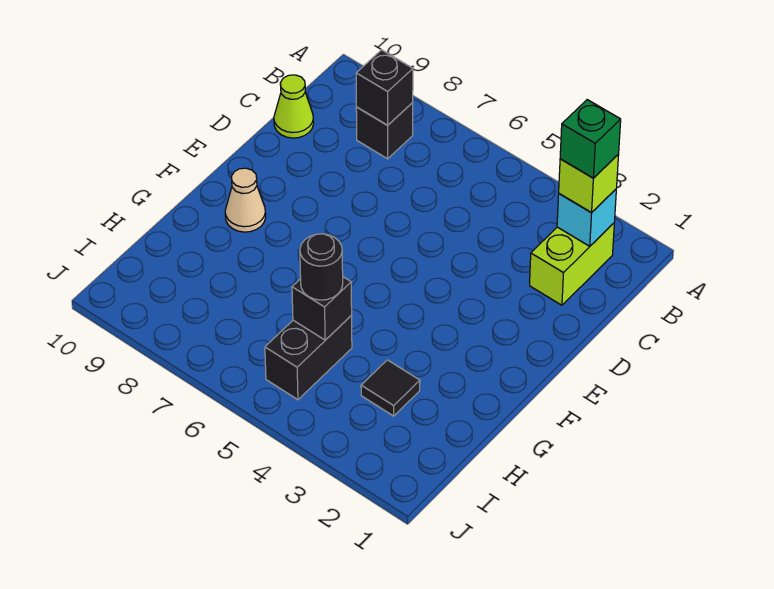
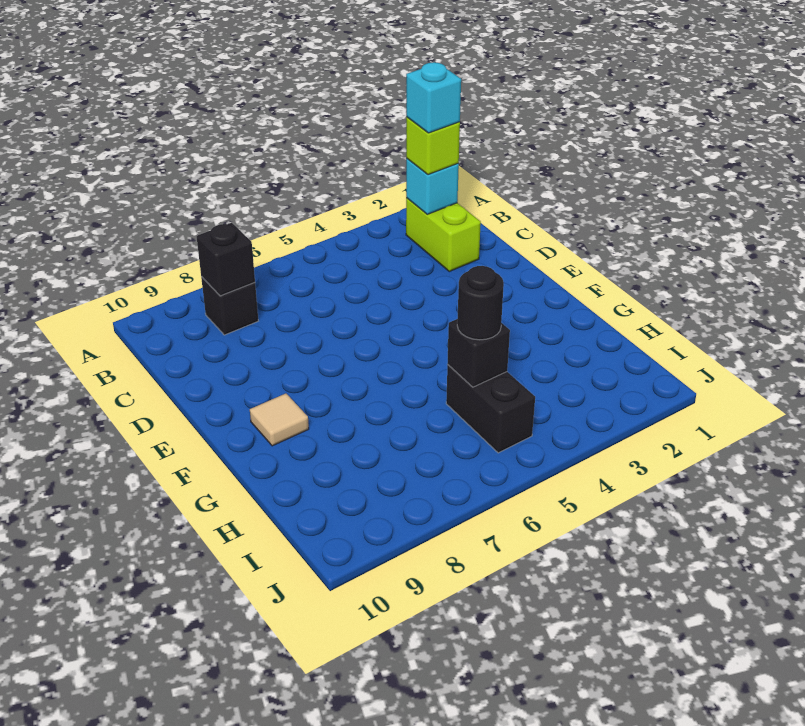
green 1x1 brick [560,100,621,178] -> cyan 1x1 brick [406,62,461,133]
lime 1x1 cone [274,75,314,138] -> none
tan 1x1 cone [225,168,266,232] -> tan 1x1 tile [250,393,309,446]
black 1x1 tile [361,360,420,416] -> none

